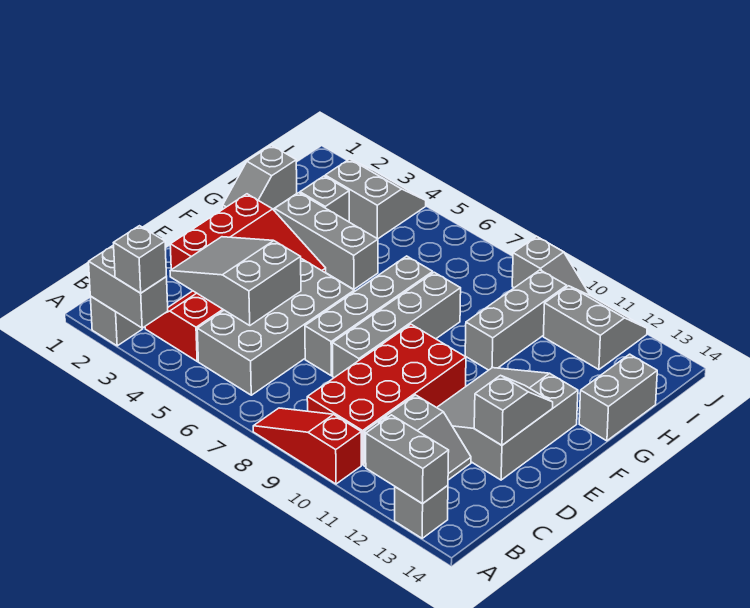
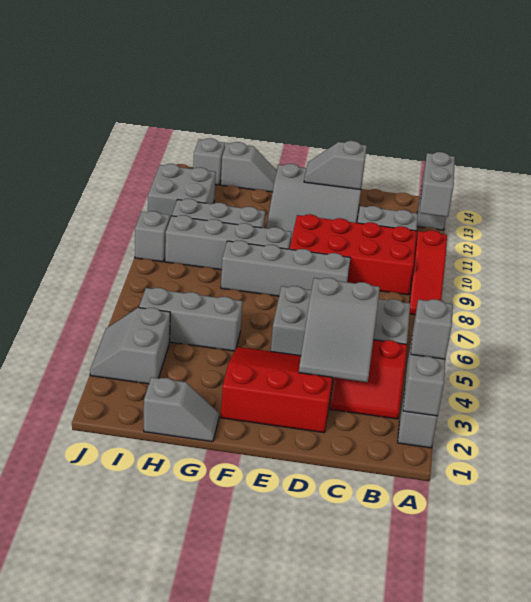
grey 1x4 brick [305,256,433,376] -> grey 1x4 brick moved to [165,215,292,270]
grey 1x3 brick [275,193,378,289] -> grey 1x3 brick turned to [139,288,242,351]
grey 1x2 brick [579,354,657,441] -> grey 1x2 slope [221,142,277,192]
grey 1x1 brick [300,176,349,222] -> grey 1x1 brick moved to [193,138,225,185]
grey 2x2 slope [543,286,647,370] -> grey 2x2 brick [148,164,216,216]

